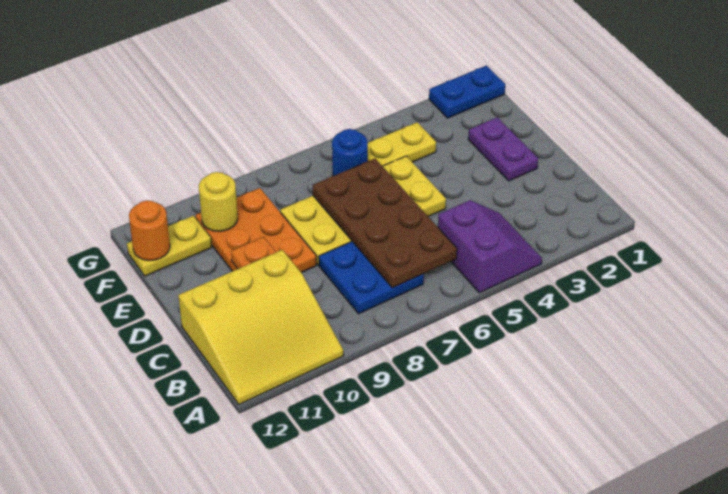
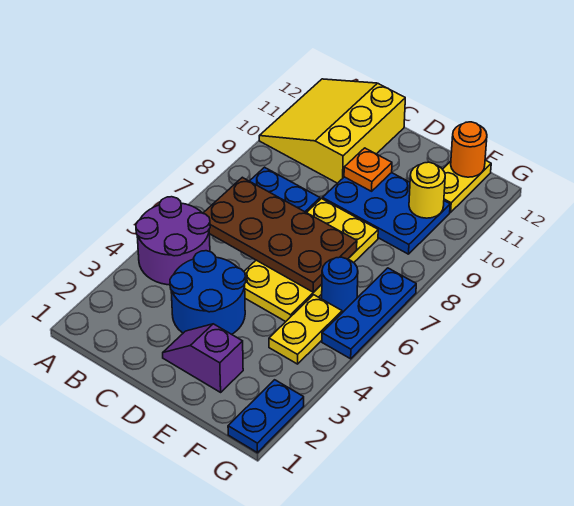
purple 2x2 slope [438,200,542,293] -> purple 2x2 round brick [136,197,210,285]
none -> blue 2x2 round brick [170,251,246,334]
purple 1x2 plate [468,117,538,181] -> purple 1x2 slope [163,324,243,392]
orange 2x3 plate [195,188,317,273] -> blue 2x3 plate [322,173,450,254]
none -> blue 1x3 plate [322,268,416,359]

